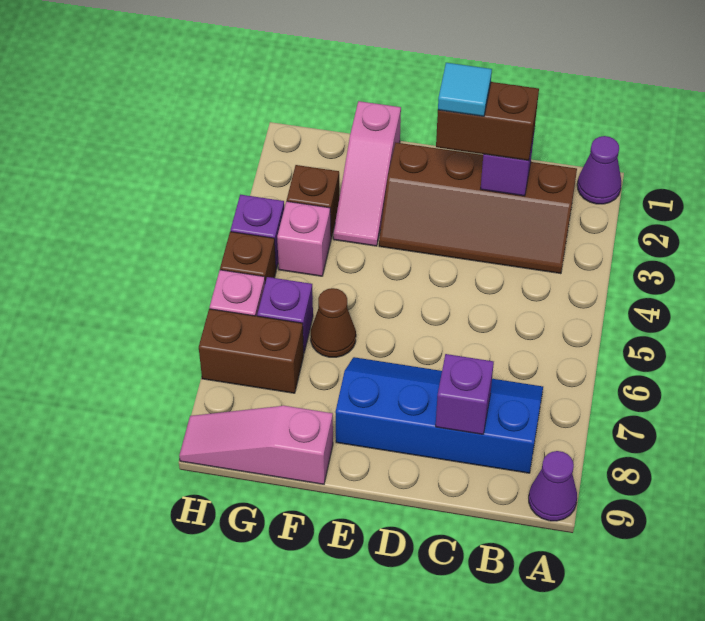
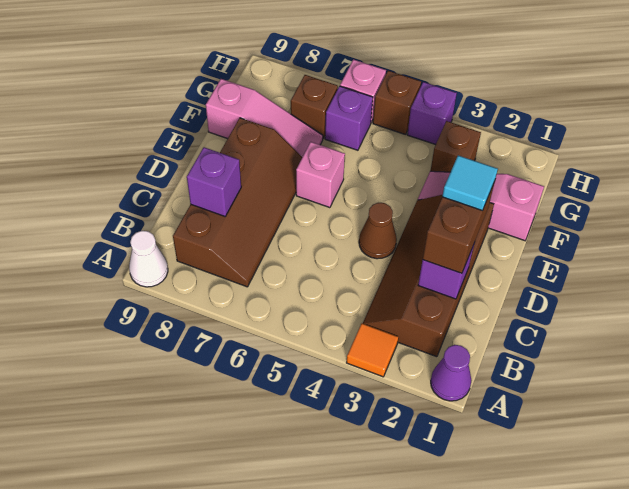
none -> orange 1x1 tile [347,323,398,377]
purple 1x1 cone [529,451,577,521] -> white 1x1 cone [129,231,168,287]
blue 2x4 slope [335,357,543,473] -> brown 2x4 slope [173,118,302,287]
brown 1x1 cone [311,288,356,357] -> brown 1x1 cone moved to [359,203,397,259]
pink 1x3 slope [179,406,333,484] -> pink 1x3 slope turned to [206,79,323,157]
pink 1x1 brick [277,201,331,276] -> pink 1x1 brick moved to [296,142,345,208]
brown 1x2 brick [199,309,304,393] -> brown 1x1 brick [291,75,338,138]

